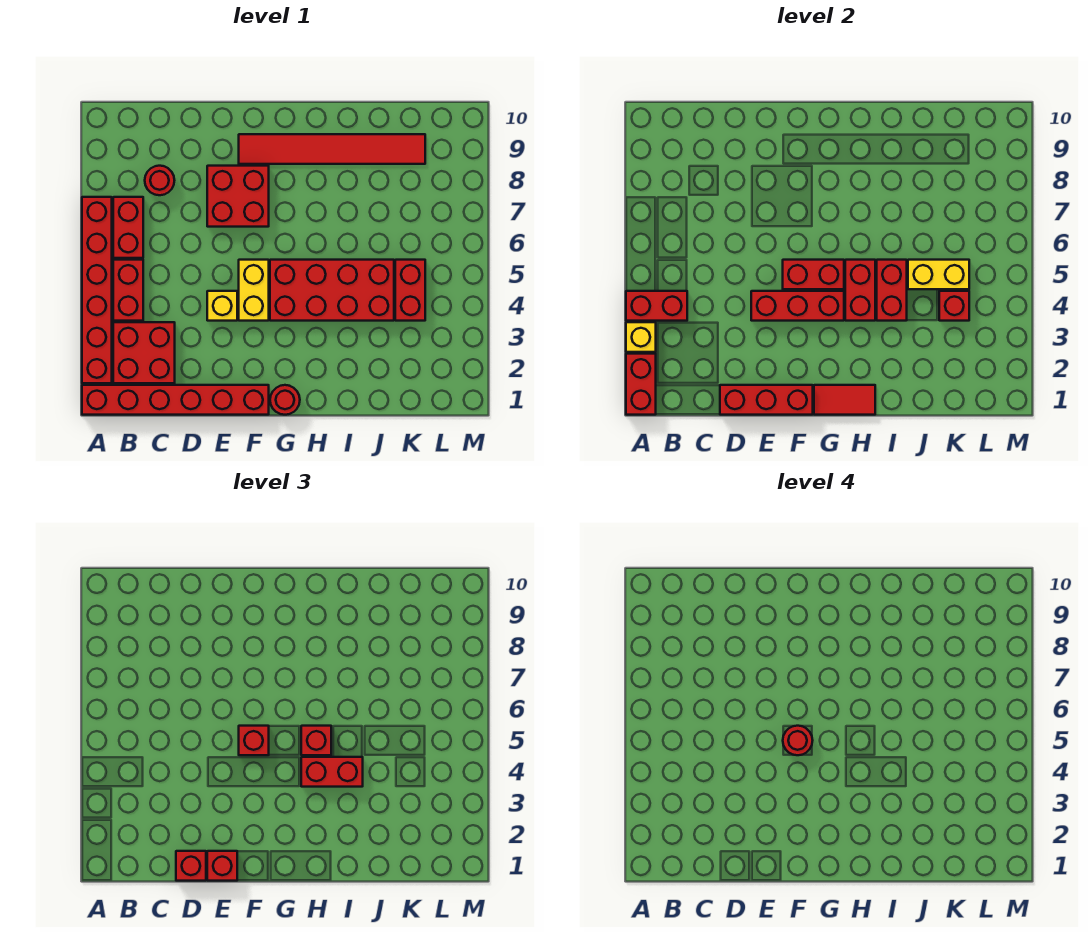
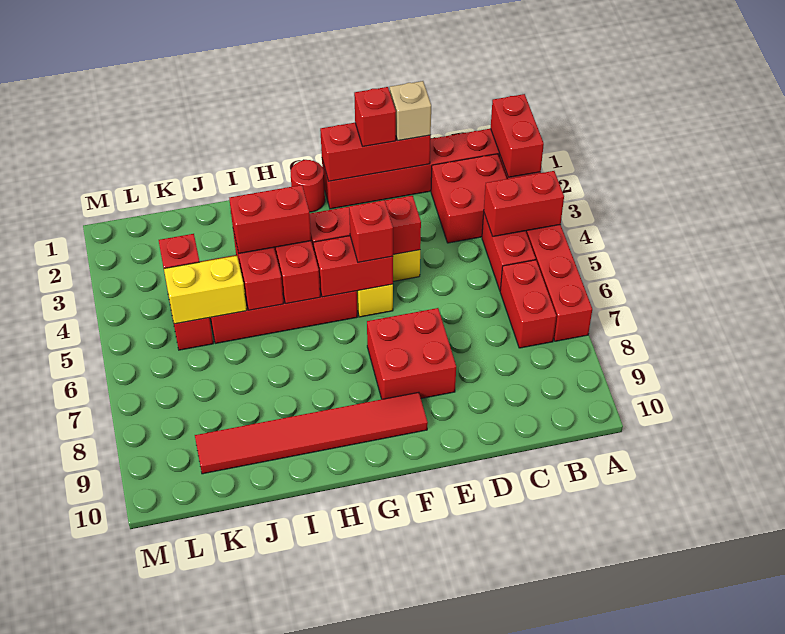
yellow 1x1 brick [626,322,656,352] -> none
red 1x1 round brick [145,166,174,195] -> none
red 1x1 brick [176,851,206,881] -> tan 1x1 brick [390,81,431,141]
red 1x1 round brick [783,726,813,755] -> none
red 1x2 tile [814,385,875,415] -> none
red 1x1 brick [301,726,331,755] -> none

